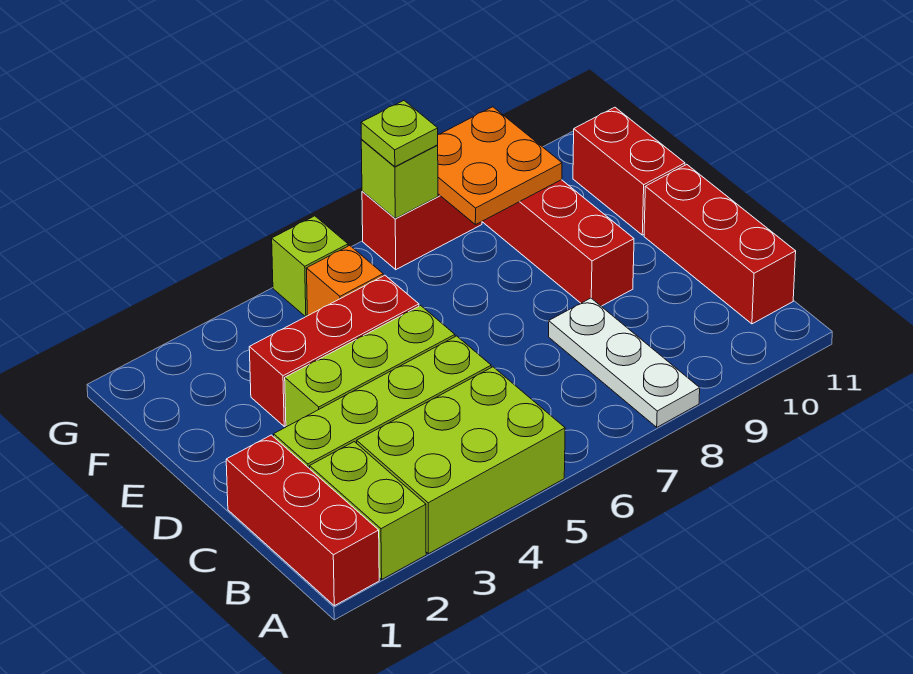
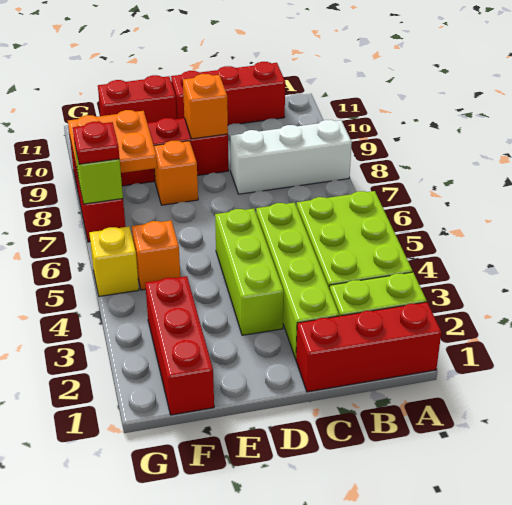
white 1x3 plate [549,298,700,427] -> white 1x3 brick [230,120,352,194]
none -> orange 1x1 brick [183,74,228,139]
red 1x3 brick [249,275,419,426] -> red 1x3 brick moved to [145,276,214,415]
none -> orange 1x1 brick [154,141,198,205]
lime 1x1 brick [272,216,348,317] -> yellow 1x1 brick [89,227,139,296]
lime 1x1 plate [361,101,438,167] -> red 1x1 plate [73,122,120,164]

